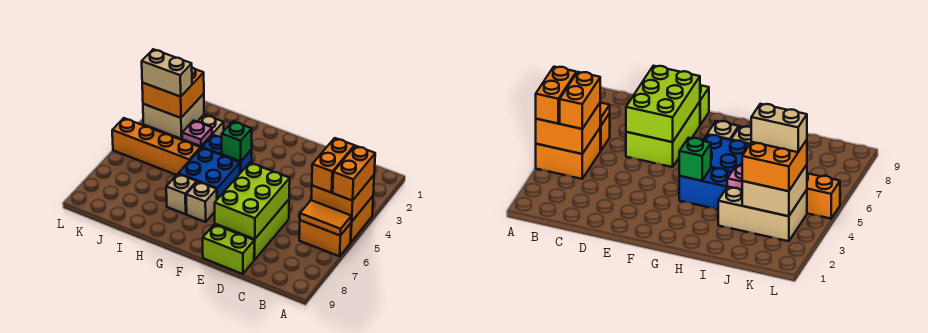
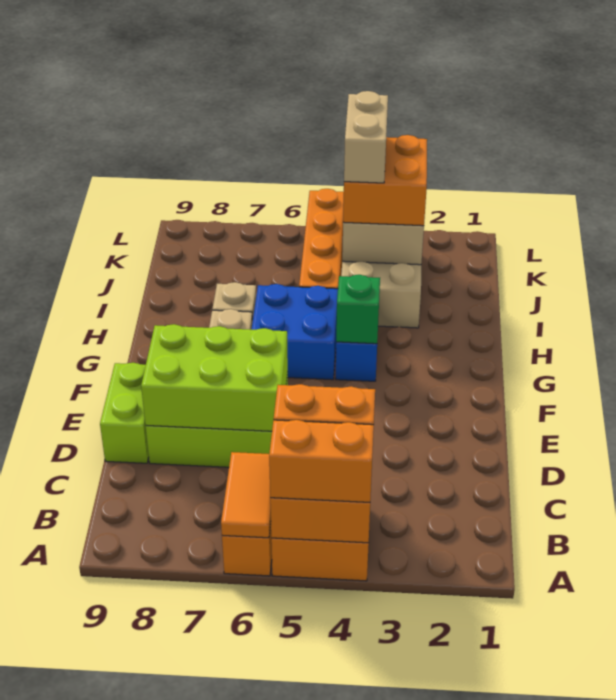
pink 1x1 plate [182,121,212,146] -> none

